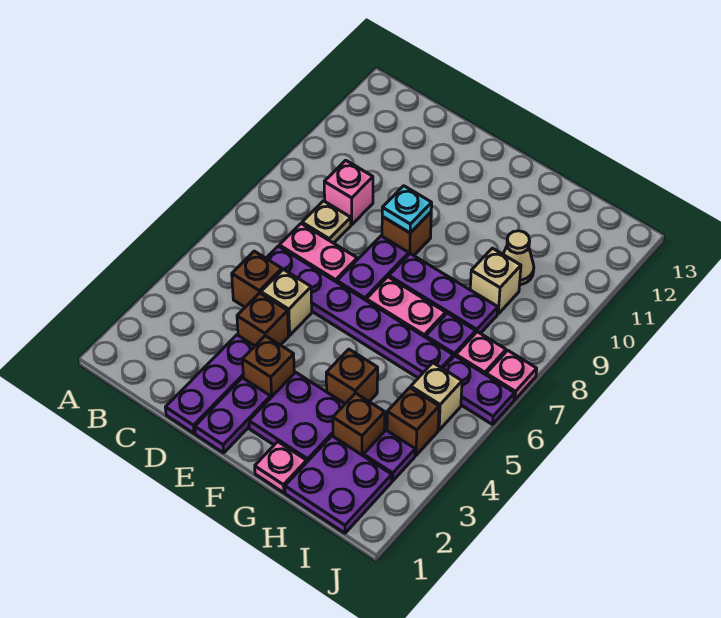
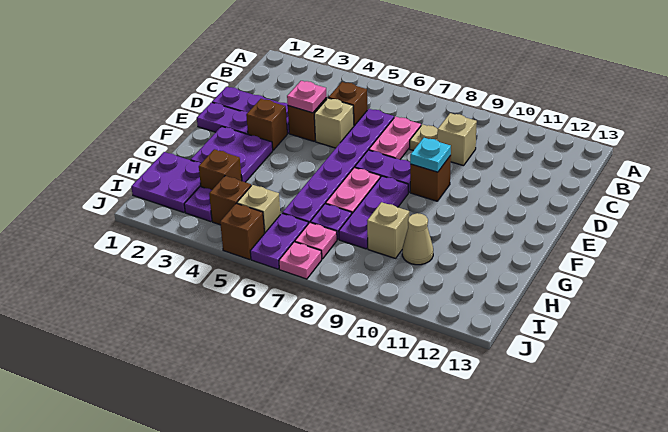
pink 1x1 brick [324,160,373,225] -> tan 1x1 brick [437,113,477,166]
pink 1x1 plate [255,442,307,493] -> pink 1x1 plate moved to [287,81,327,113]
brown 1x1 brick [326,349,378,404] -> brown 1x1 brick moved to [220,203,265,259]

